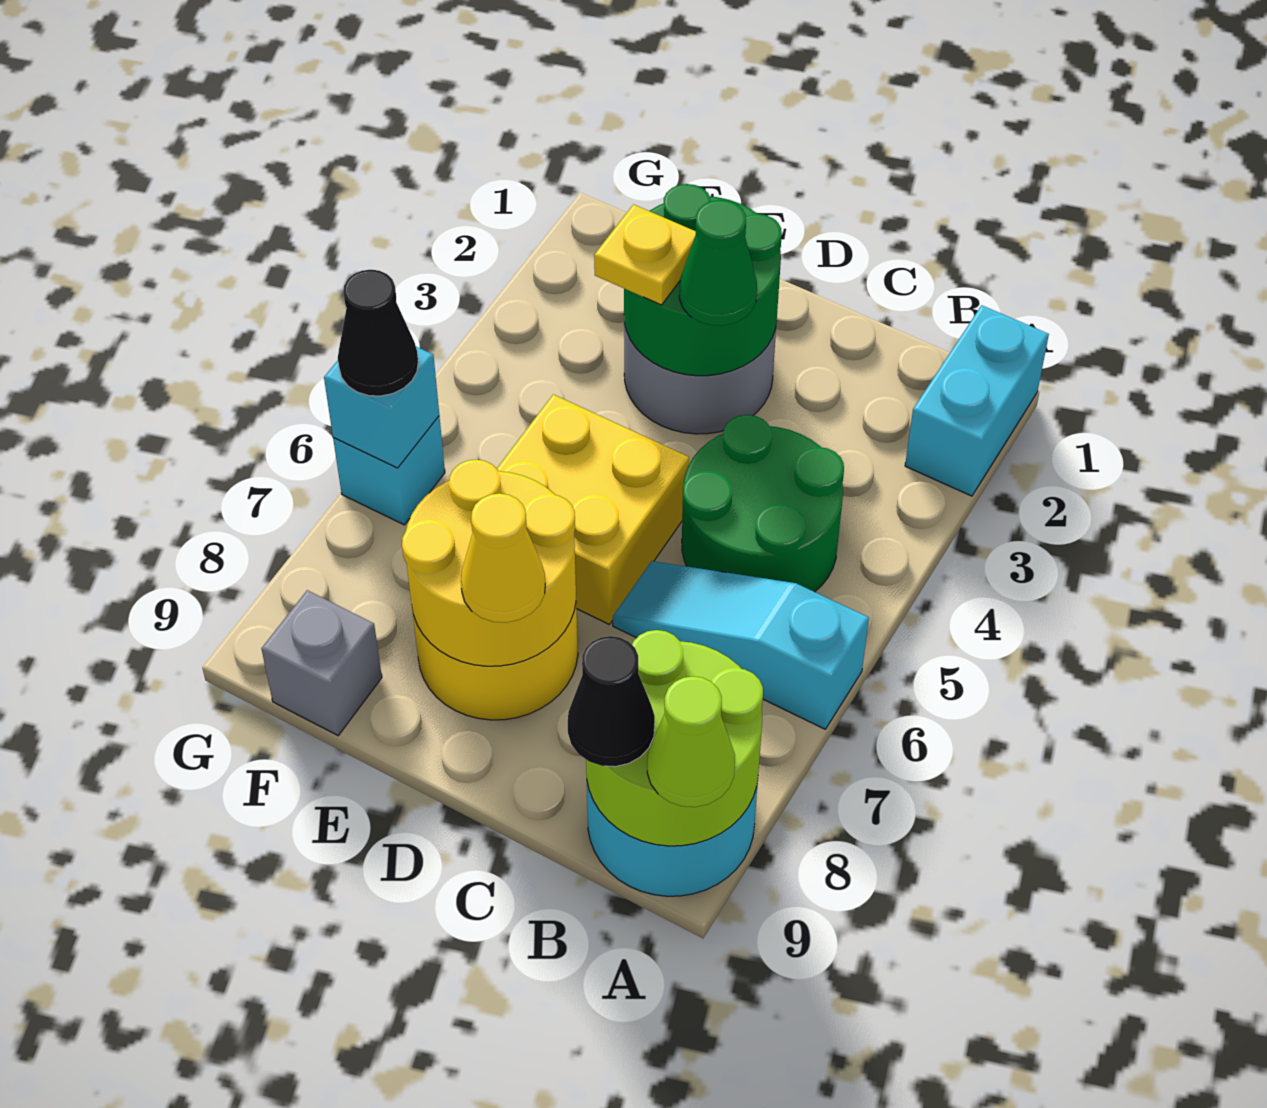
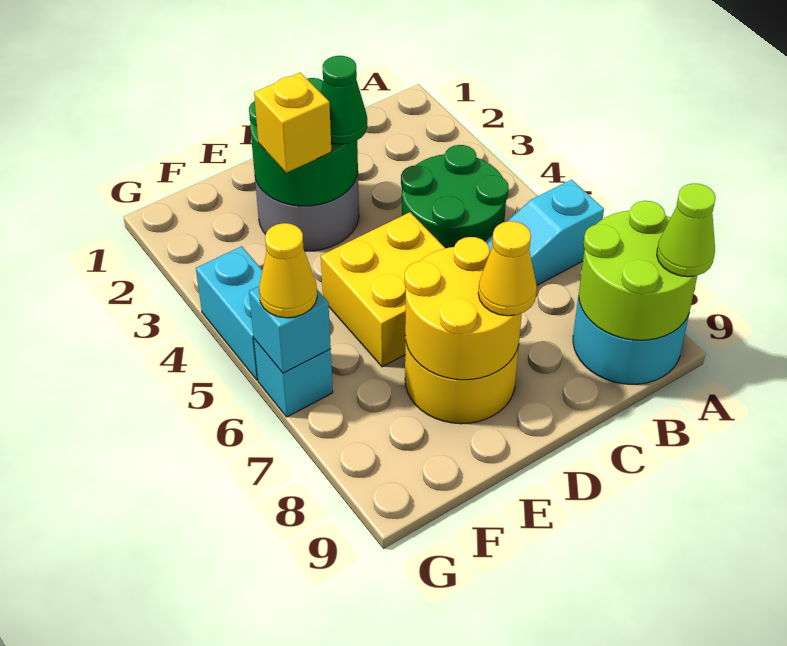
cyan 1x2 brick [905,305,1049,496] -> cyan 1x2 brick moved to [196,246,262,380]
black 1x1 cone [568,636,655,767] -> none
yellow 1x1 plate [594,205,696,305] -> yellow 1x1 brick [254,73,331,173]
grey 1x1 brick [261,590,382,735] -> none
black 1x1 cone [338,270,418,396] -> yellow 1x1 cone [259,223,317,318]

